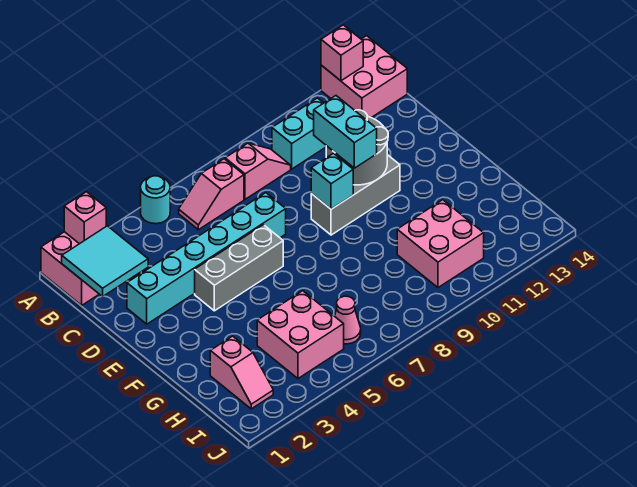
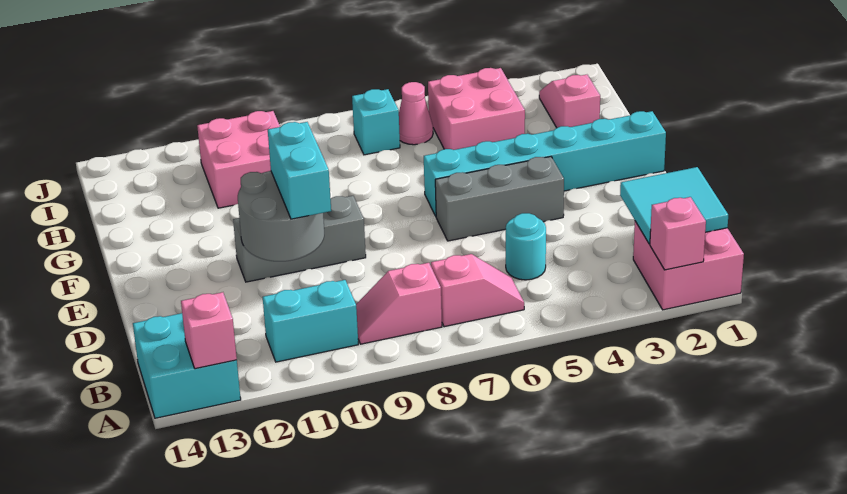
cyan 1x1 round brick [141,176,170,224] -> cyan 1x1 round brick moved to [506,213,546,280]
pink 2x2 brick [321,36,407,118] -> cyan 2x2 brick [133,313,241,418]
cyan 1x6 brick [127,193,286,324] -> cyan 1x6 brick moved to [424,111,666,216]
cyan 1x1 brick [311,153,353,209] -> cyan 1x1 brick moved to [352,89,400,155]

